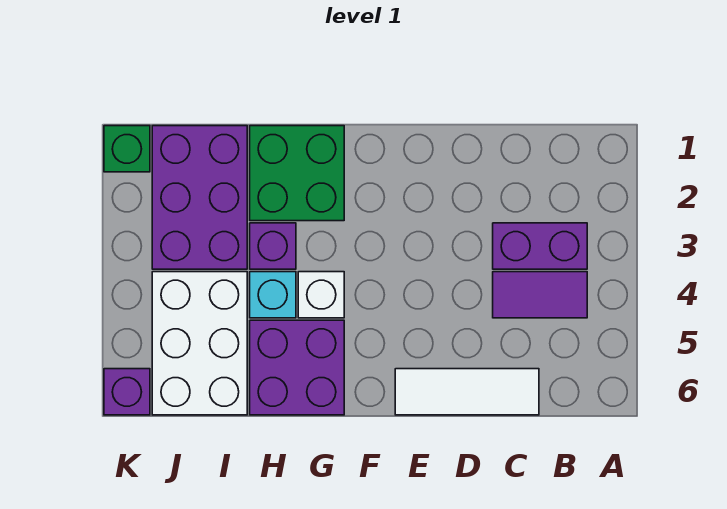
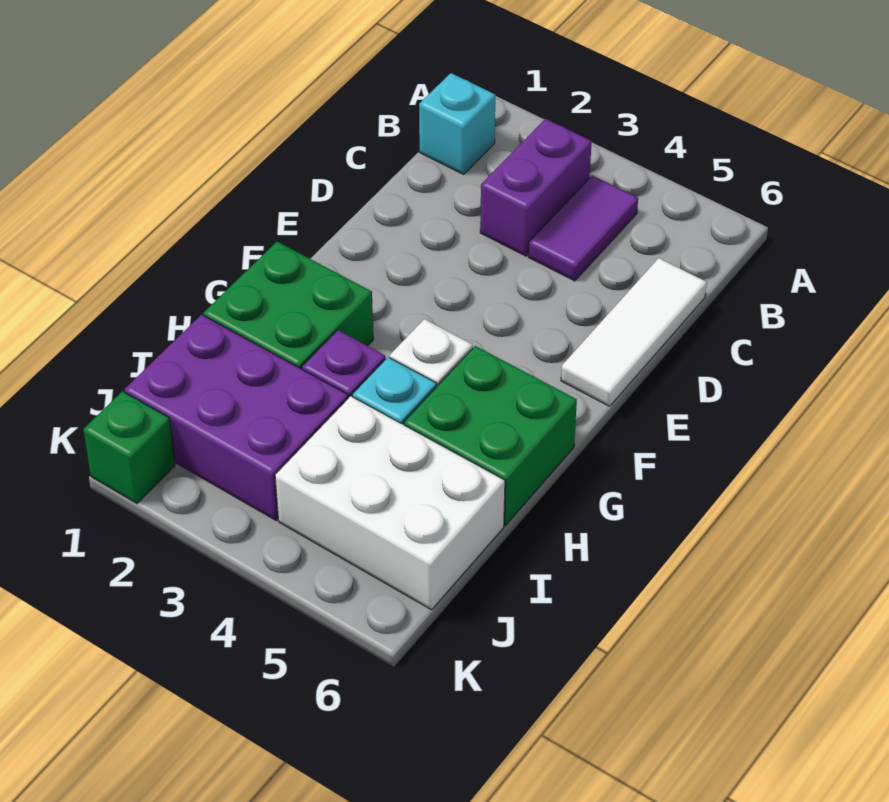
none -> cyan 1x1 brick [419,73,495,174]
purple 2x2 brick [250,320,344,415] -> green 2x2 brick [404,346,577,525]
purple 1x1 brick [104,369,150,415] -> none

